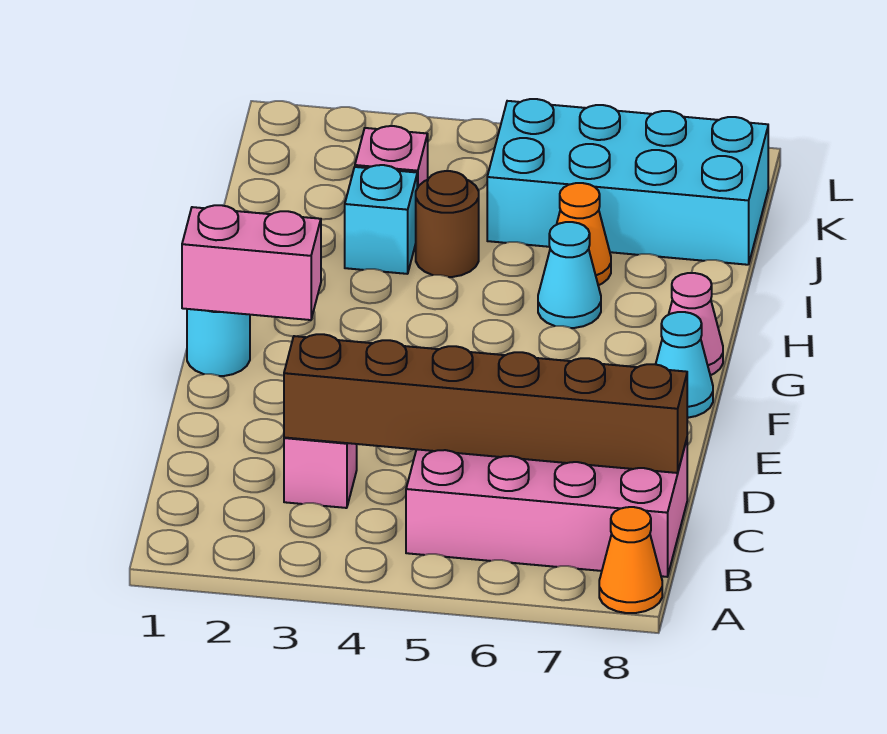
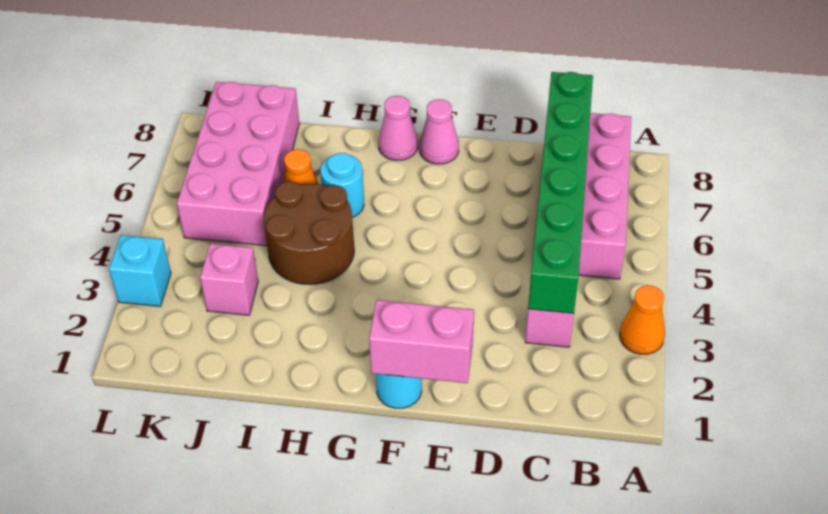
orange 1x1 cone [599,507,662,613] -> orange 1x1 cone moved to [620,285,665,354]
brown 1x6 brick [284,334,687,473] -> green 1x6 brick [528,72,593,314]
pink 1x2 brick [182,205,321,320] -> pink 1x2 brick turned to [369,300,474,383]
cyan 1x1 cone [656,312,713,418] -> pink 1x1 cone [420,99,459,164]
cyan 1x1 cone [538,222,601,328] -> cyan 1x1 round brick [321,153,364,217]
cyan 1x1 brick [345,165,417,274] -> cyan 1x1 brick moved to [109,235,171,306]
brown 1x1 round brick [416,171,479,277] -> brown 2x2 round brick [264,181,354,285]
cyan 2x4 brick [487,99,768,265] -> pink 2x4 brick [177,82,299,246]

